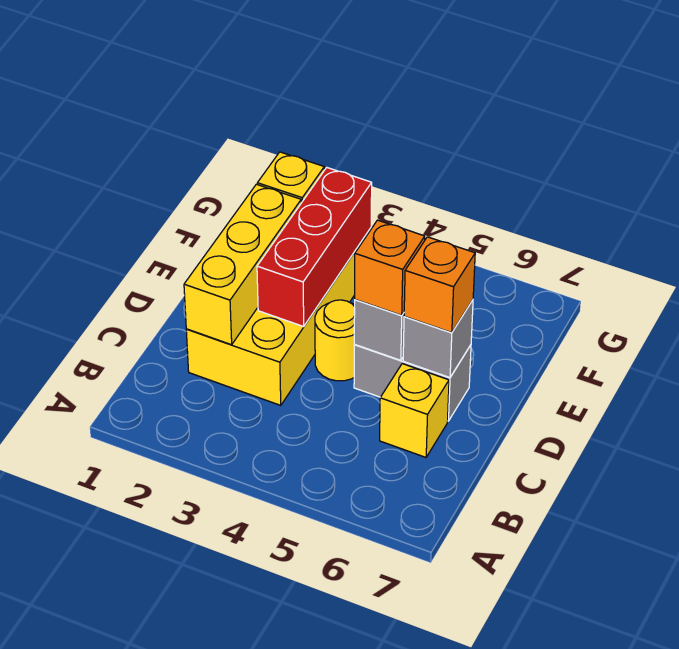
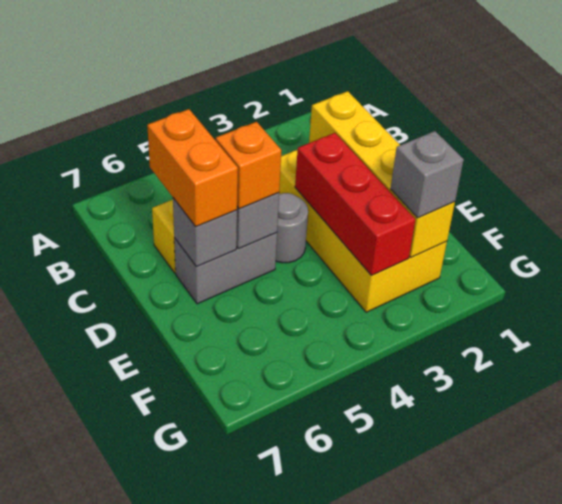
yellow 1x1 round brick [315,300,355,381] -> grey 1x1 round brick [276,193,308,263]
orange 1x1 brick [404,237,475,333] -> orange 1x2 brick [147,109,238,227]
none -> grey 1x1 brick [391,131,464,218]

